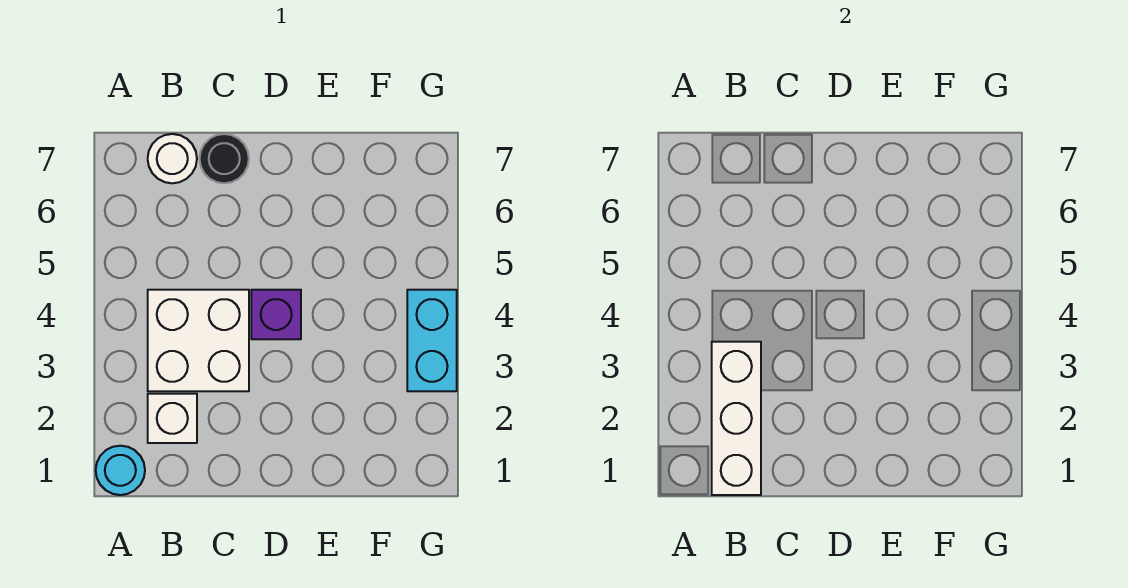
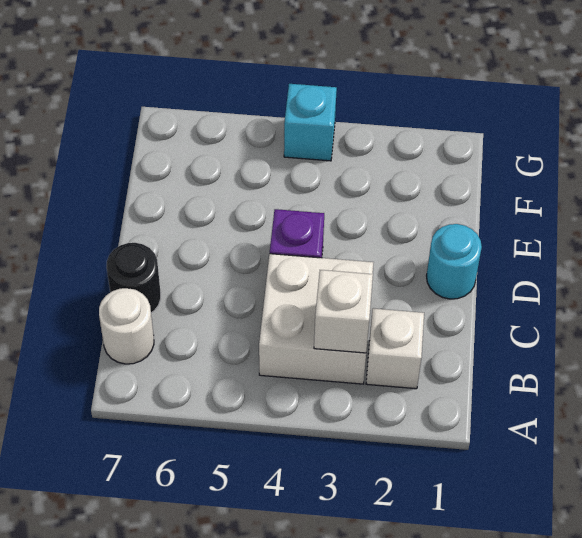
cyan 1x1 round brick [96,446,145,495] -> cyan 1x1 round brick moved to [427,224,482,299]
white 1x3 brick [712,342,761,495] -> white 1x1 brick [314,270,373,353]
cyan 1x2 brick [407,290,457,391] -> cyan 1x1 brick [284,84,337,161]

